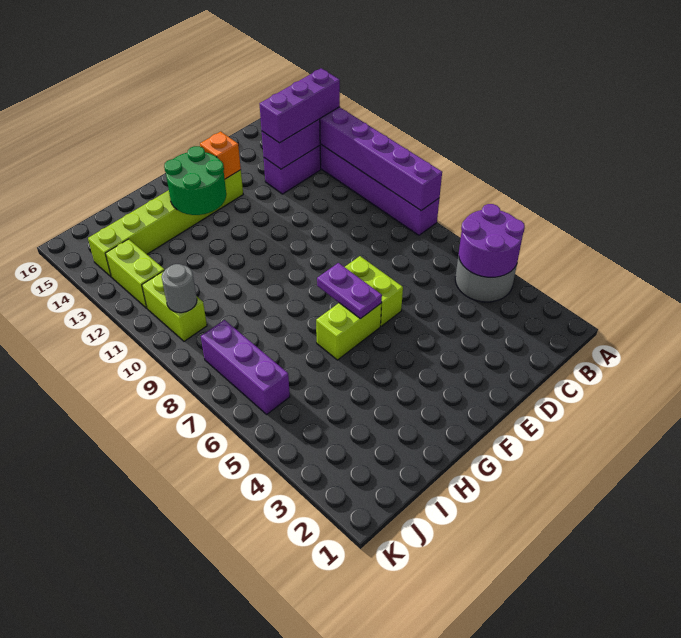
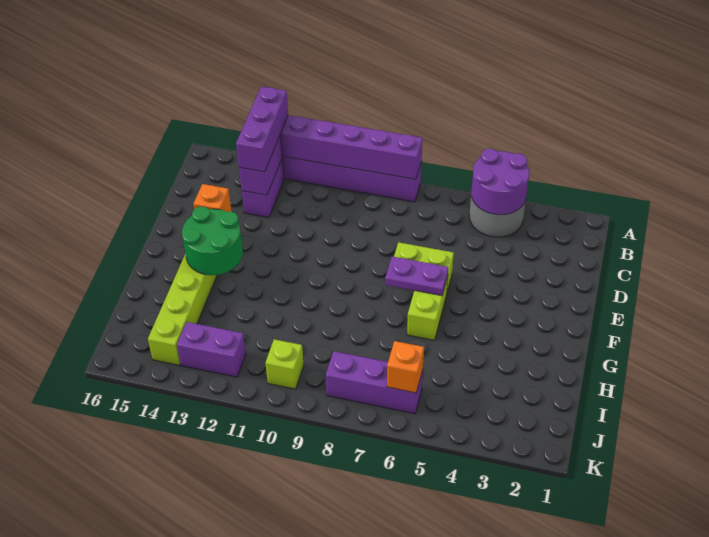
none -> orange 1x1 brick [387,341,424,393]
lime 1x2 brick [142,271,207,341] -> lime 1x1 brick [265,339,304,389]
grey 1x1 round brick [162,264,197,313] -> none
lime 1x2 brick [105,239,164,308] -> purple 1x2 brick [177,322,246,377]

